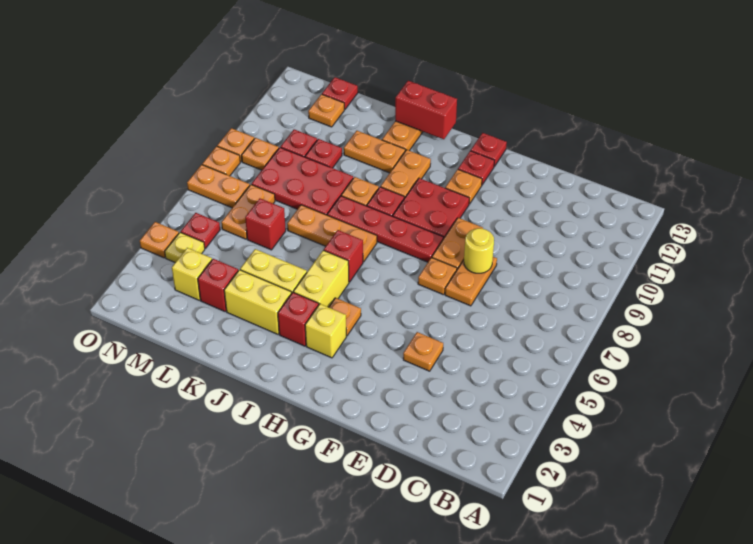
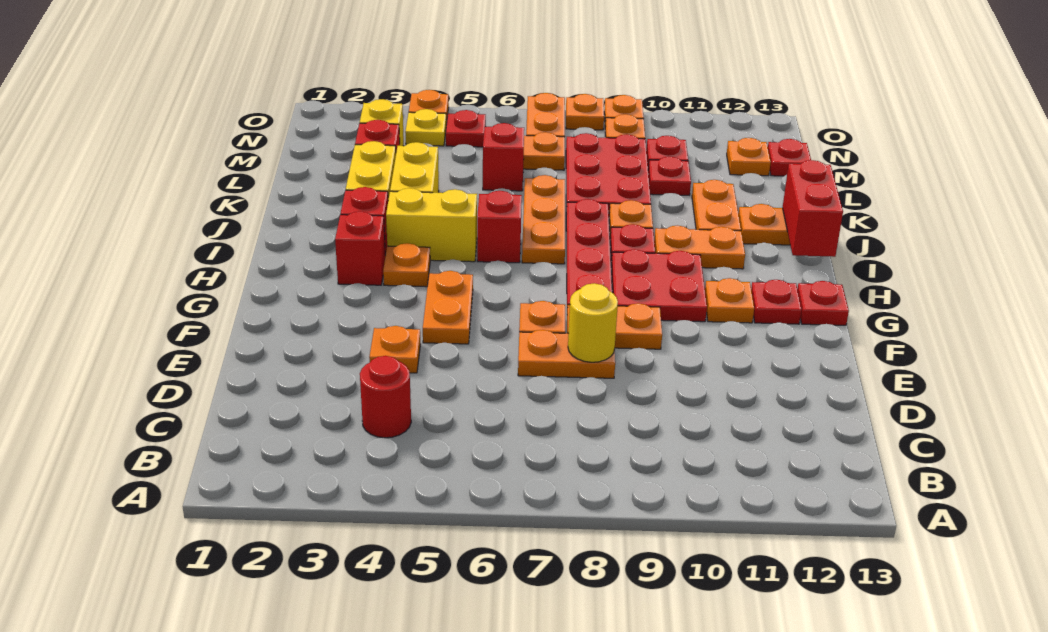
none -> red 1x1 round brick [360,356,411,438]
none -> orange 1x2 plate [423,271,473,344]
yellow 1x1 brick [305,304,346,358] -> red 1x1 brick [335,212,385,285]

